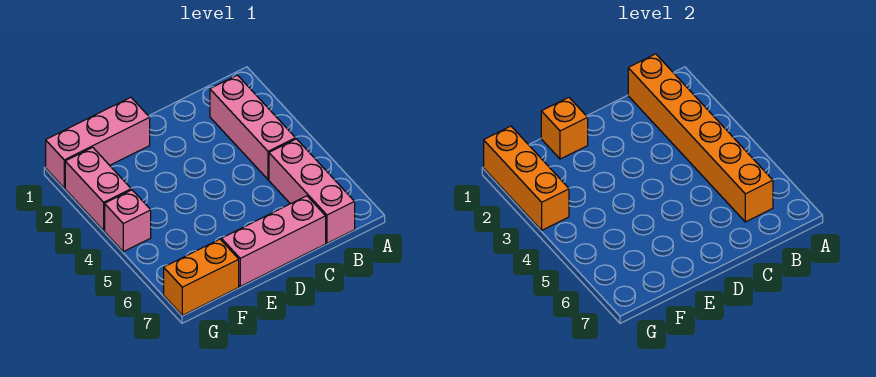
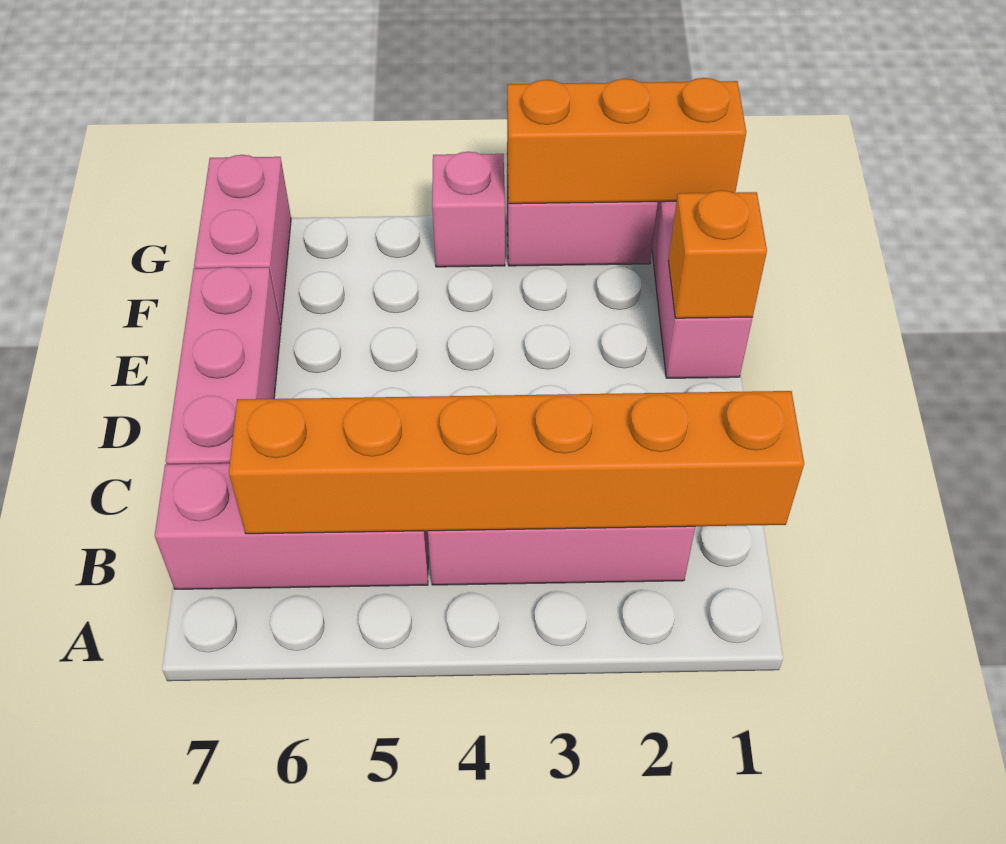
orange 1x2 brick [164,239,239,315] -> pink 1x2 brick [194,155,291,325]

